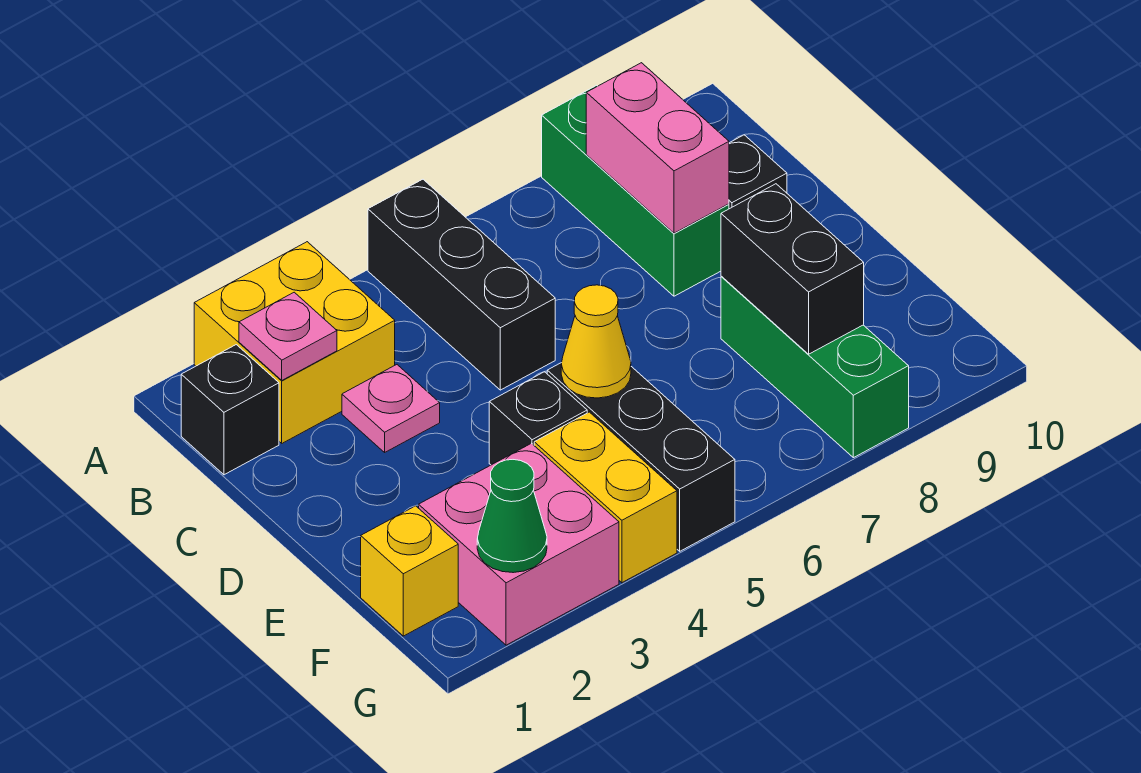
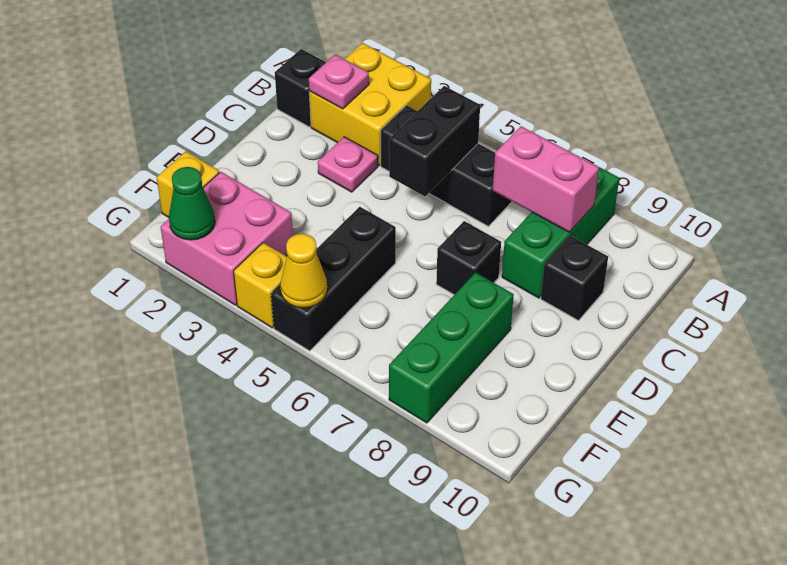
black 1x3 brick [368,179,555,390] -> black 1x3 brick turned to [381,105,512,226]
pink 1x2 brick [586,63,729,233] -> pink 1x2 brick turned to [493,126,599,232]
black 1x1 brick [489,372,587,465] -> black 1x1 brick moved to [436,221,501,295]
yellow 1x1 cone [561,285,631,398] -> yellow 1x1 cone moved to [280,234,327,308]
black 1x2 brick [721,184,864,354] -> black 1x2 brick moved to [389,86,480,196]
yellow 1x2 brick [534,412,677,583] -> yellow 1x1 brick [234,243,287,328]

